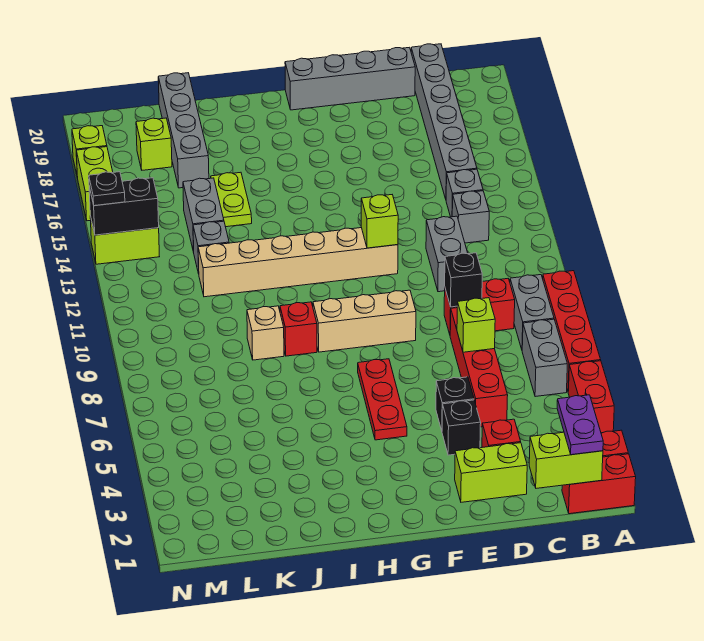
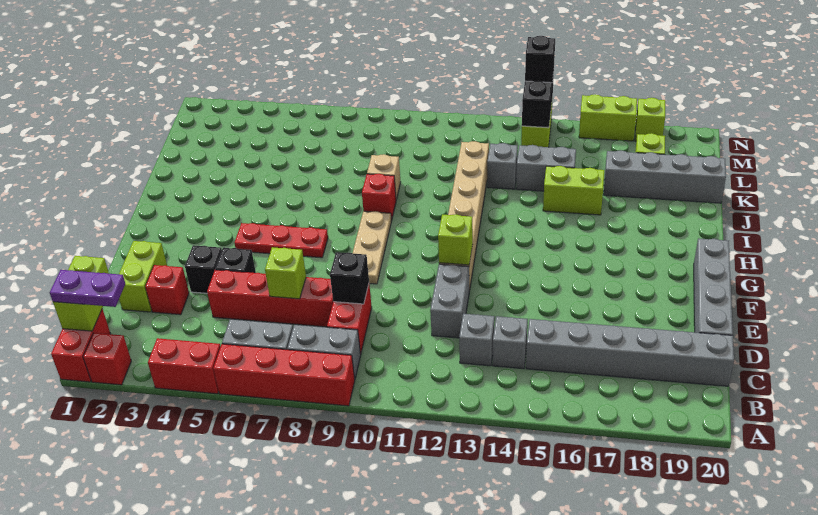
grey 1x2 brick [426,216,468,292] -> grey 1x2 brick turned to [430,264,469,338]
tan 1x3 brick [313,290,416,352] -> tan 1x3 plate [353,211,392,284]
lime 1x2 plate [211,172,252,227] -> lime 1x2 brick [543,166,604,215]
black 1x1 plate [89,172,125,206] -> black 1x1 brick [525,36,555,83]

